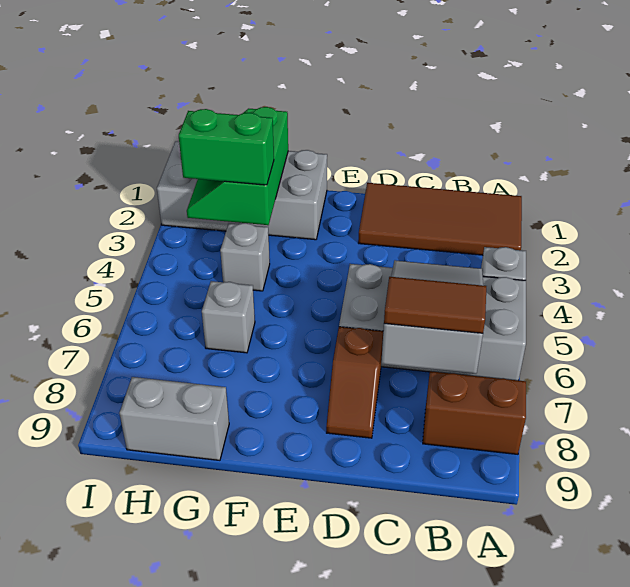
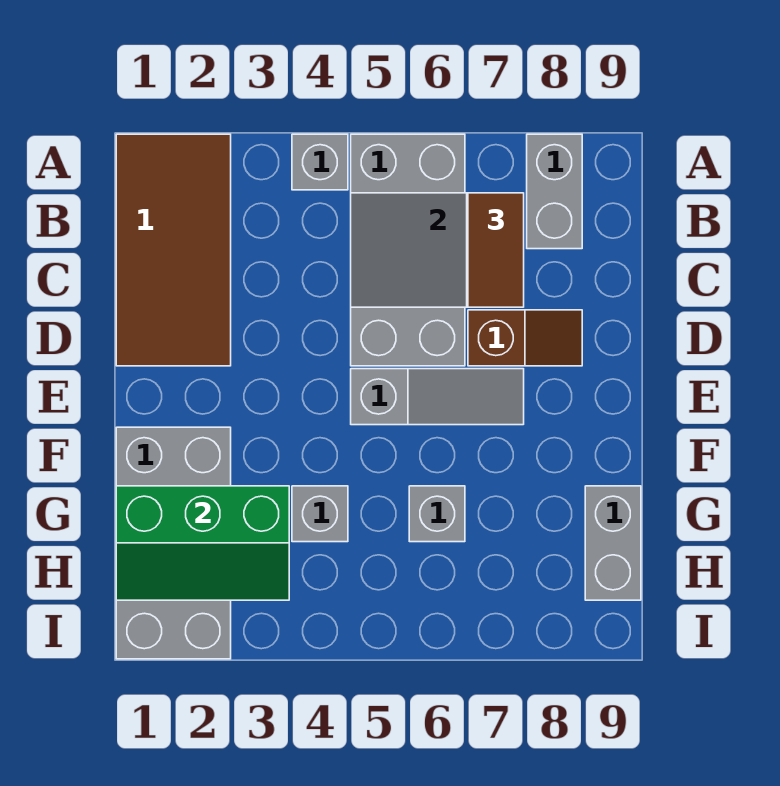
brown 1x2 brick [423,371,526,454] -> grey 1x2 brick [527,134,582,249]
none -> grey 1x3 slope [351,369,524,425]
green 1x2 brick [179,109,274,185] -> none

